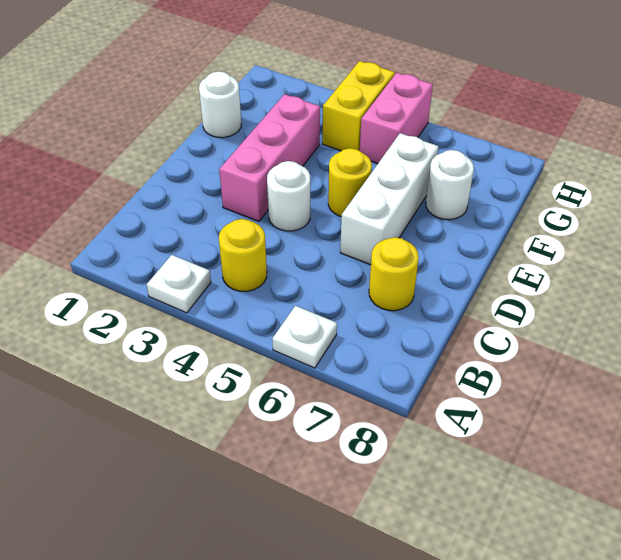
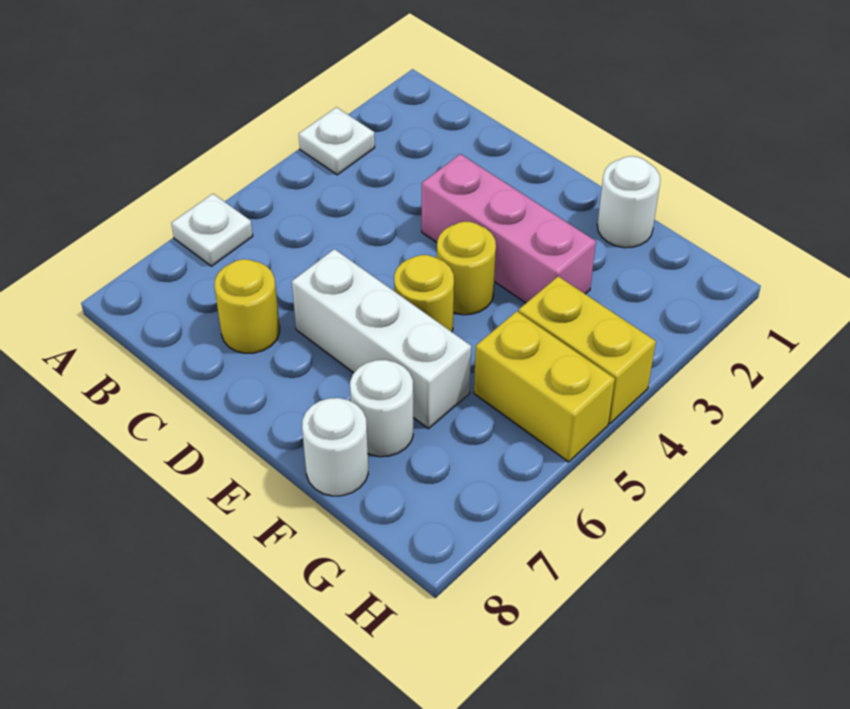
yellow 1x1 round brick [219,219,267,291] -> yellow 1x1 round brick moved to [437,222,496,315]
white 1x1 round brick [267,161,310,231] -> white 1x1 round brick moved to [302,398,368,496]
pink 1x2 brick [360,73,433,164] -> yellow 1x2 brick [474,311,615,462]

